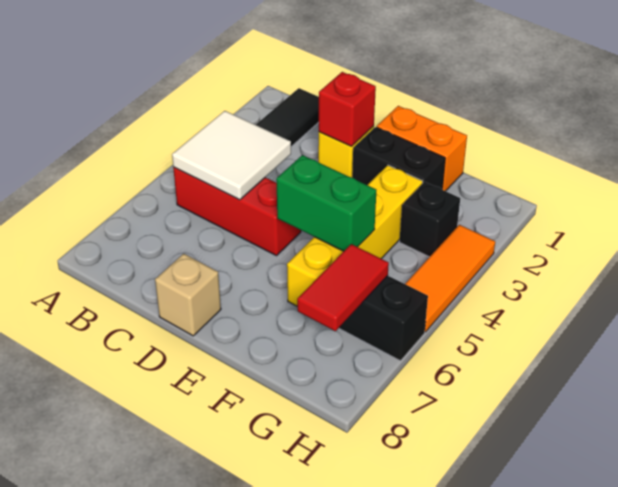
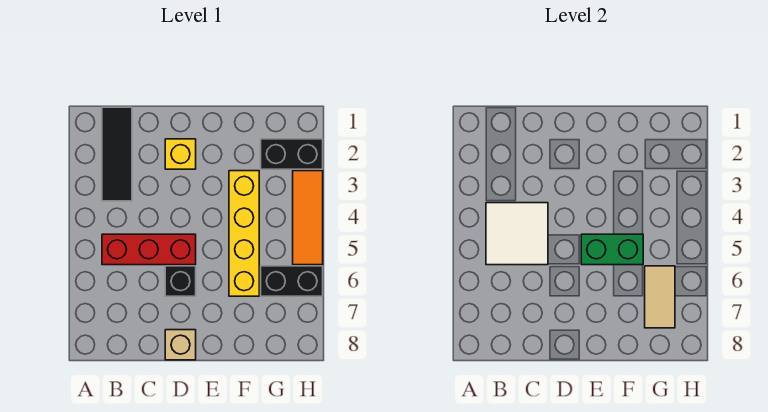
red 1x1 brick [319,72,376,147] -> none
orange 1x2 brick [377,106,467,191] -> none
black 1x2 brick [352,127,445,189] -> black 1x2 brick moved to [261,139,323,169]
black 1x1 brick [400,182,460,257] -> black 1x1 brick moved to [165,266,196,296]
red 1x2 tile [297,244,389,331] -> tan 1x2 tile [645,266,675,328]

